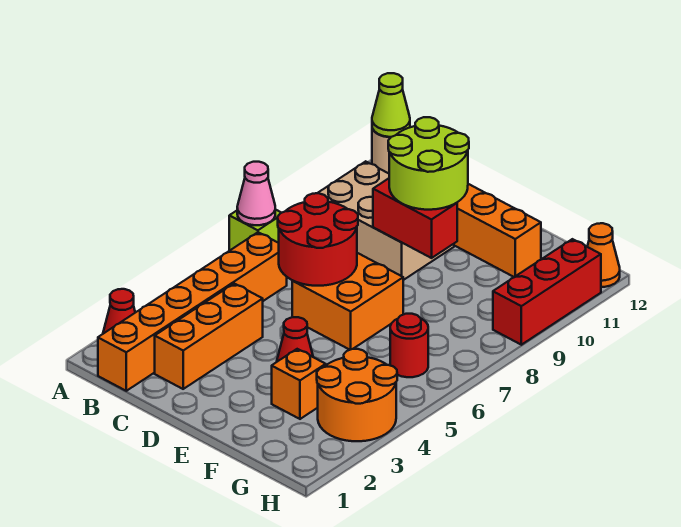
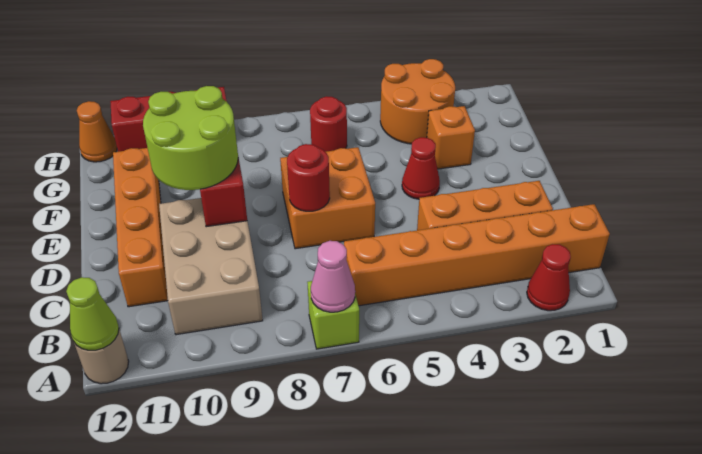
red 2x2 round brick [278,193,358,286] -> red 1x1 round brick [287,144,330,211]

